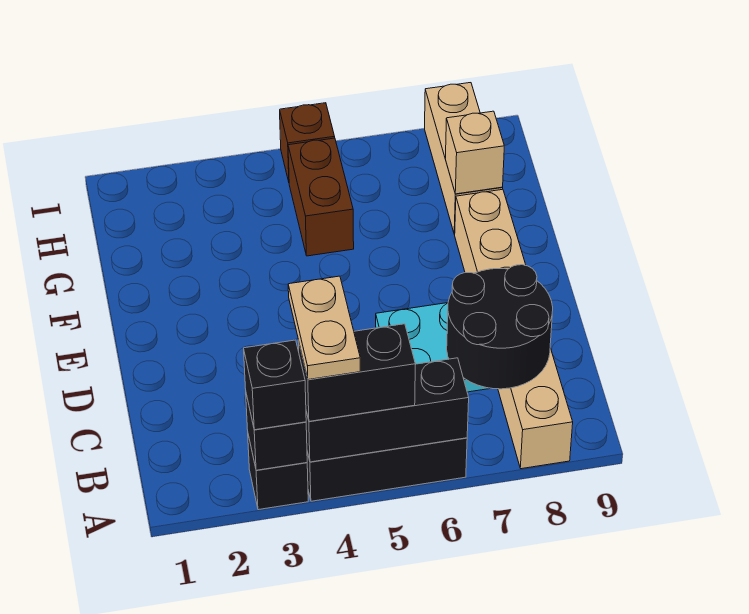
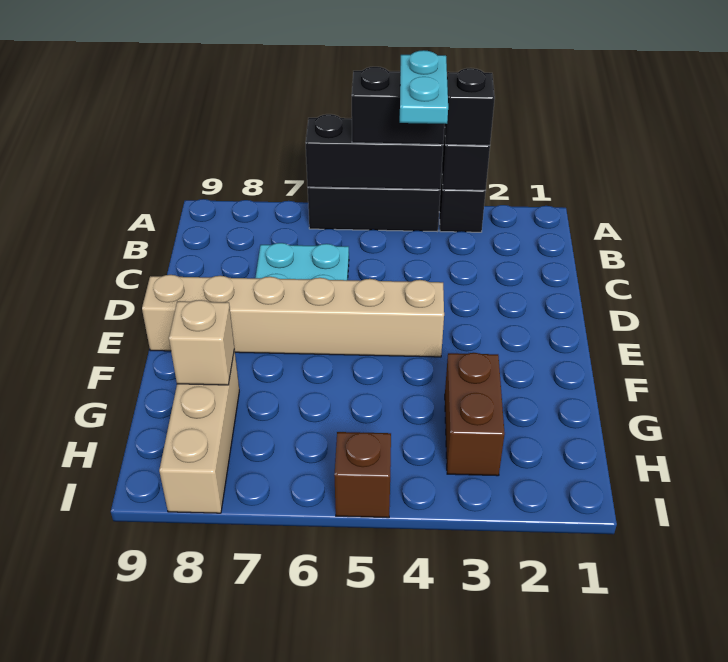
tan 1x2 plate [288,276,360,380] -> cyan 1x2 plate [400,50,448,124]
tan 1x6 brick [454,189,573,469] -> tan 1x6 brick turned to [142,275,444,357]
black 2x2 round brick [447,265,553,389] -> none
brown 1x2 brick [288,138,354,256] -> brown 1x2 brick moved to [445,353,505,476]

